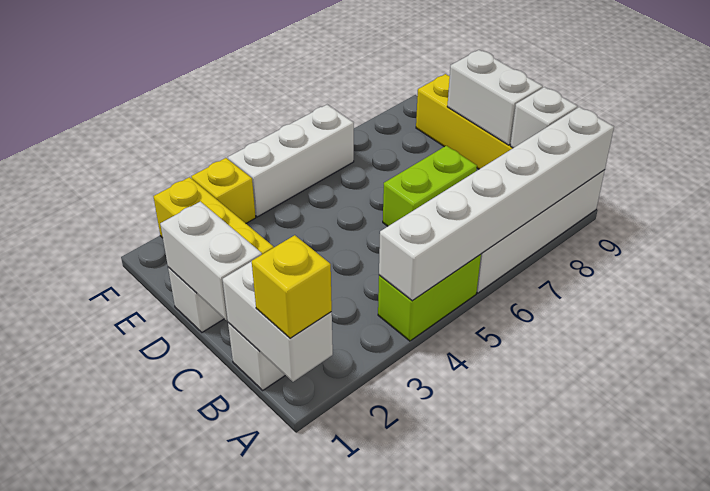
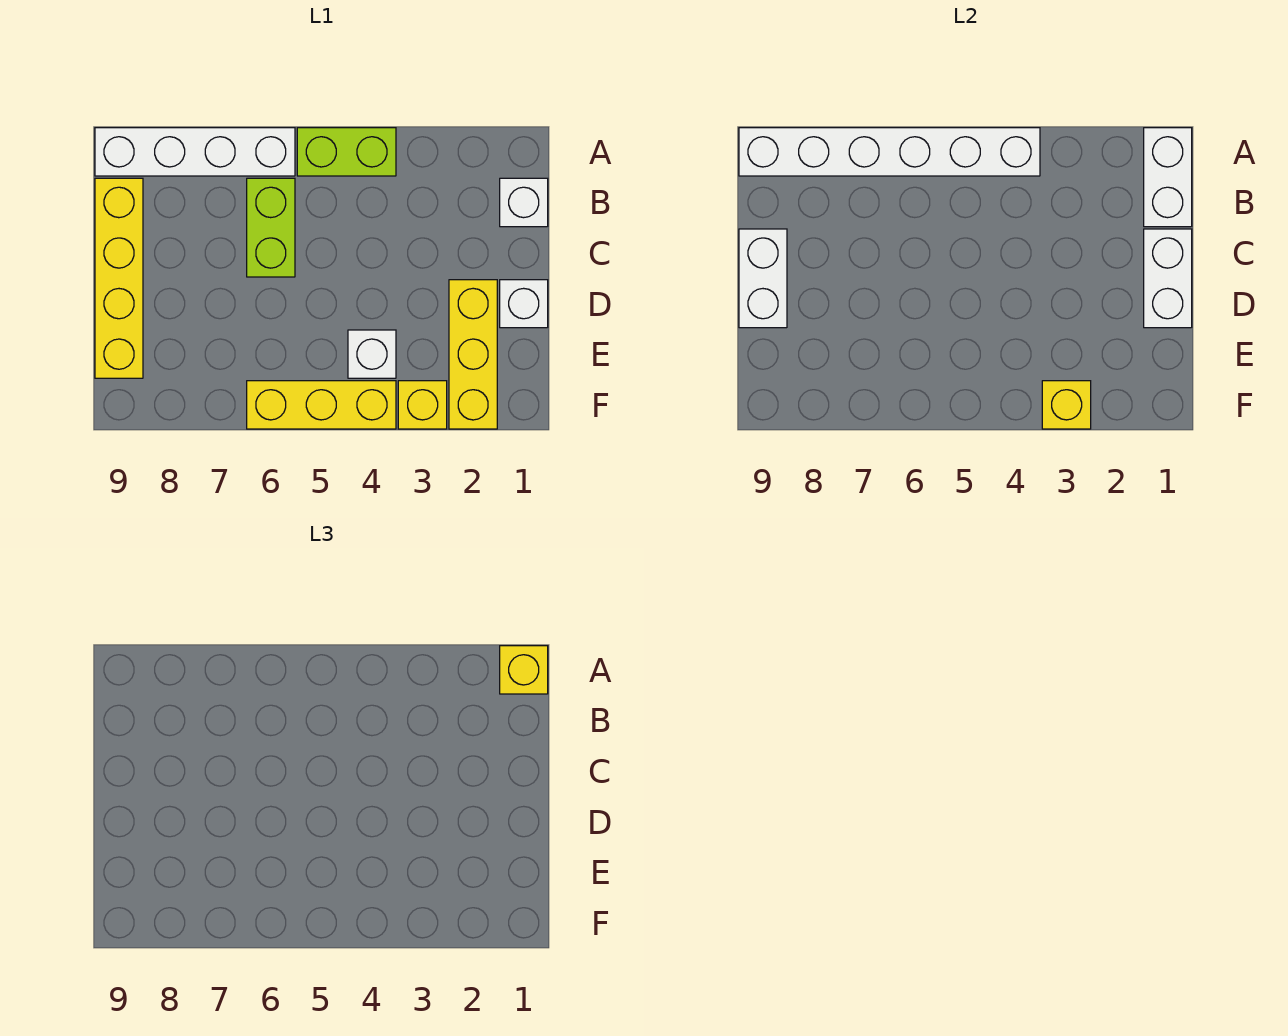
white 1x1 brick [510,87,577,148] -> white 1x1 brick moved to [348,330,396,378]
lime 1x2 brick [383,146,477,226] -> lime 1x2 brick turned to [247,178,295,277]
none -> yellow 1x1 brick [1042,381,1091,429]
white 1x3 brick [228,105,354,217] -> yellow 1x3 brick [247,381,396,429]

